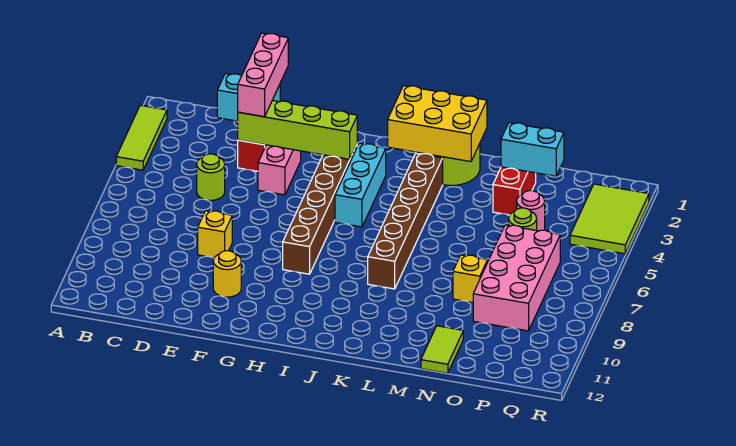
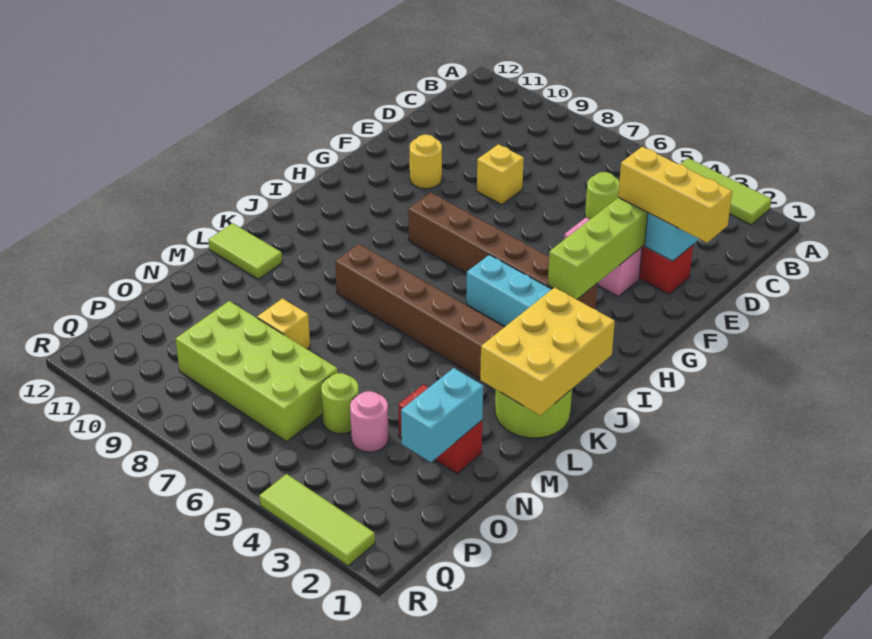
pink 1x3 brick [238,33,288,117] -> yellow 1x3 brick [618,147,732,243]
lime 1x2 tile [421,326,463,373] -> lime 1x2 tile moved to [208,223,282,279]
pink 2x4 brick [473,225,560,331] -> lime 2x4 brick [176,301,338,442]
lime 2x3 tile [570,184,649,254] -> lime 1x3 tile [259,474,375,566]

